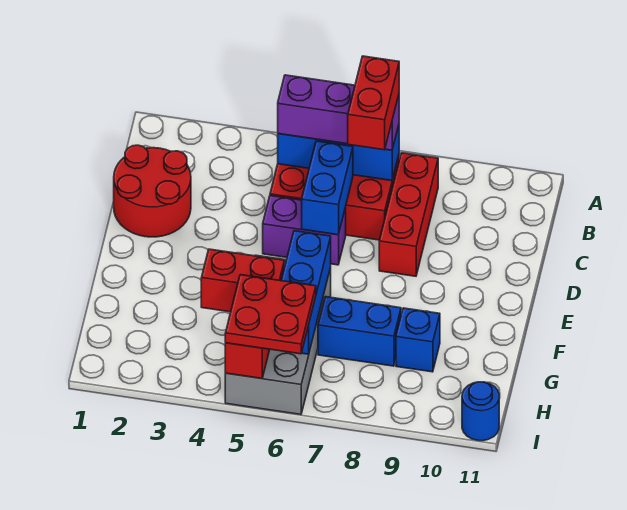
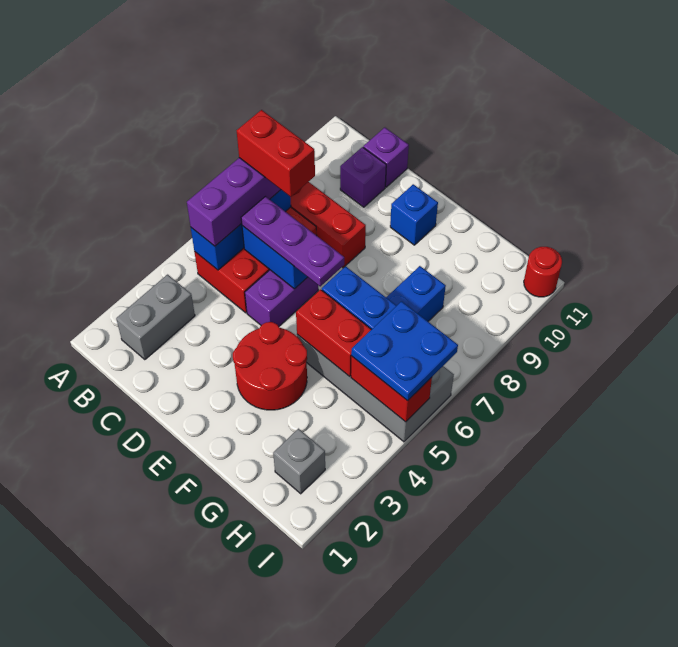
none -> grey 1x2 brick [116,275,195,360]
red 2x2 round brick [114,145,191,237] -> red 2x2 round brick moved to [233,322,307,410]
none -> purple 1x3 plate [241,197,344,286]
none -> purple 1x1 brick [340,147,386,207]
none -> purple 1x1 brick [363,128,409,187]
red 1x2 brick [201,249,284,312] -> red 1x2 brick turned to [296,289,372,377]
blue 1x1 brick [396,308,440,372] -> blue 1x1 brick moved to [390,184,438,245]
none -> grey 1x1 brick [273,429,325,494]
red 2x2 plate [225,275,316,354] -> blue 2x2 plate [351,301,458,401]
blue 1x1 round brick [462,382,499,441] -> red 1x1 round brick [524,247,562,297]

